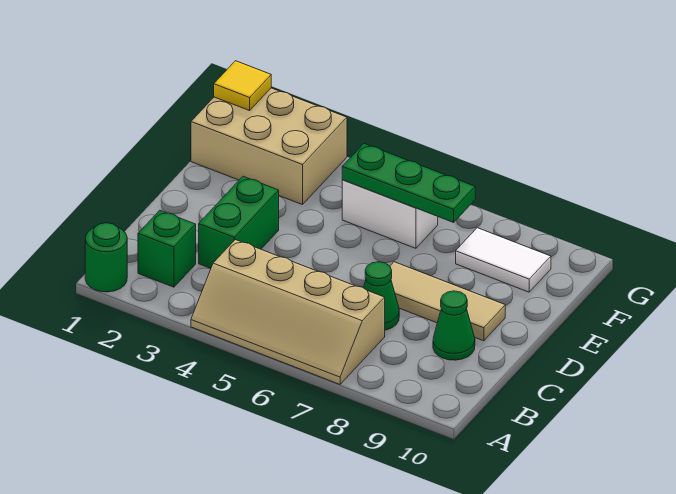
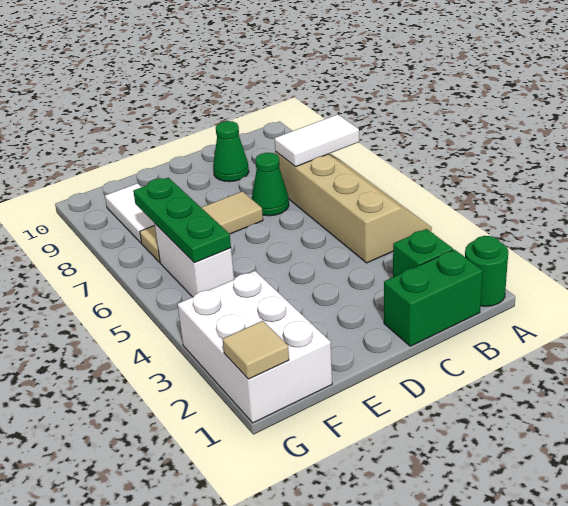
none -> white 1x2 tile [274,114,359,167]
green 1x2 brick [199,176,279,268] -> green 1x2 brick moved to [384,250,483,346]
tan 1x3 tile [390,262,505,341] -> tan 1x3 tile turned to [140,191,263,262]
tan 2x3 brick [191,88,347,205] -> white 2x3 brick [177,271,332,423]
yellow 1x1 tile [214,61,271,111] -> tan 1x1 tile [223,321,289,379]

